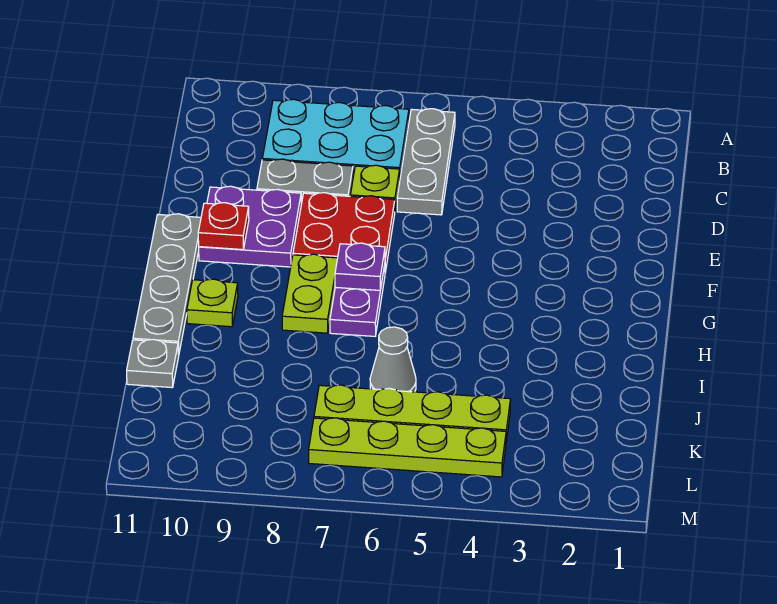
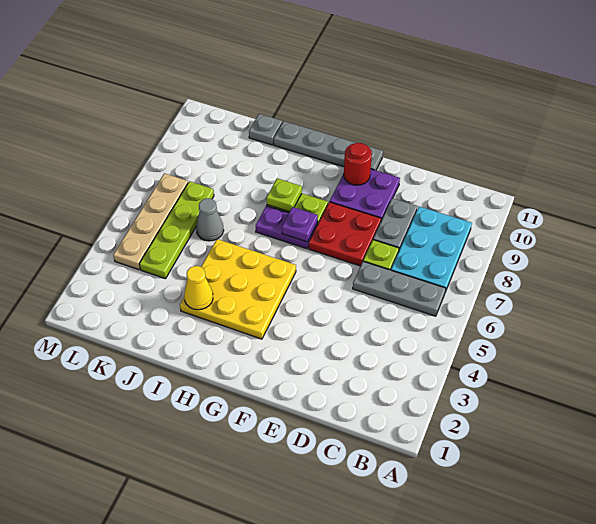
red 1x1 plate [198,203,249,250] -> red 1x1 round brick [344,143,372,185]
none -> yellow 3x3 plate [180,239,296,339]
lime 1x1 plate [187,279,238,327] -> lime 1x1 plate moved to [267,178,302,212]
none -> yellow 1x1 cone [184,266,213,310]
lime 1x4 plate [309,418,506,477] -> tan 1x4 plate [113,173,188,270]

